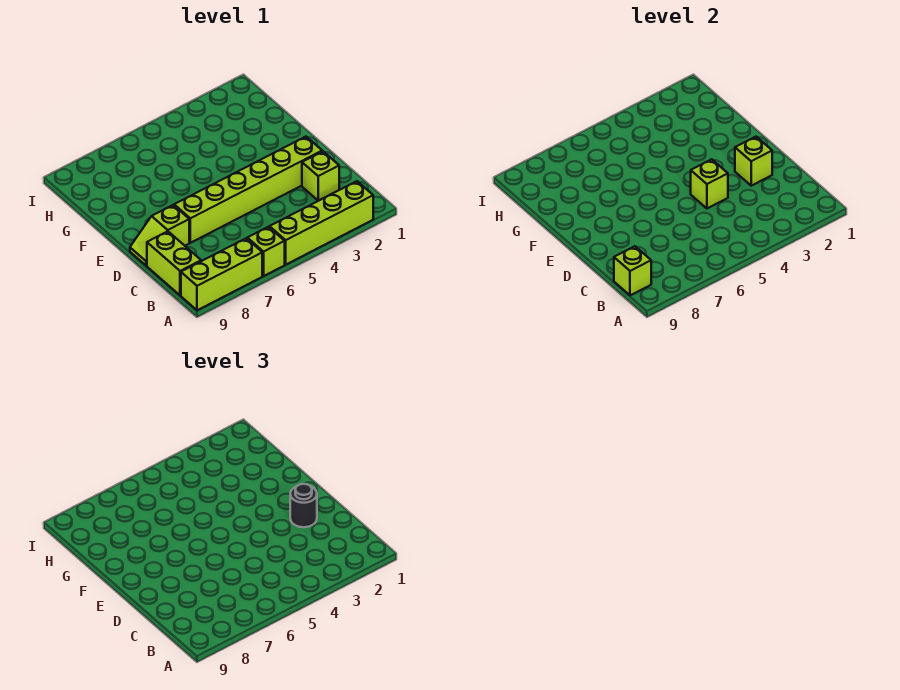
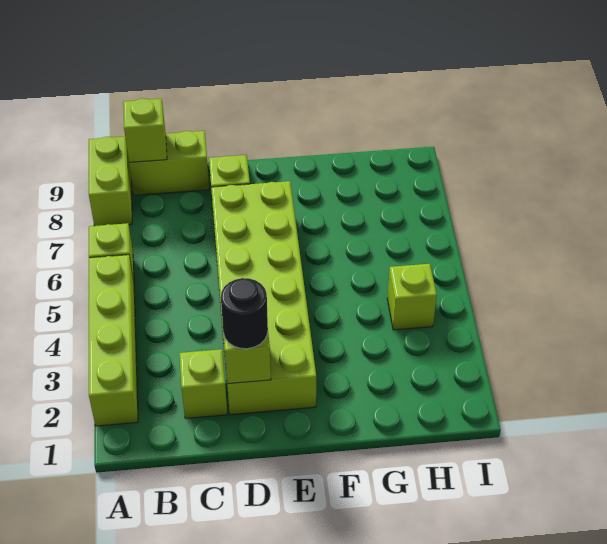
lime 1x3 brick [181,238,262,310] -> lime 1x2 brick [89,137,132,226]
lime 1x6 brick [174,137,322,243] -> lime 2x6 brick [211,181,316,415]
lime 1x1 brick [691,159,728,208] -> lime 1x1 brick moved to [387,264,437,330]

